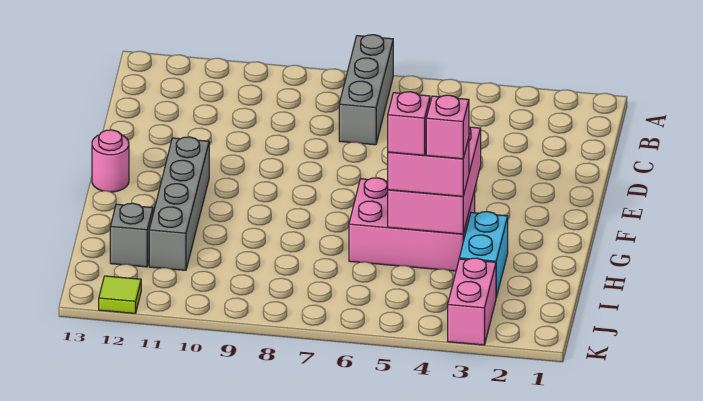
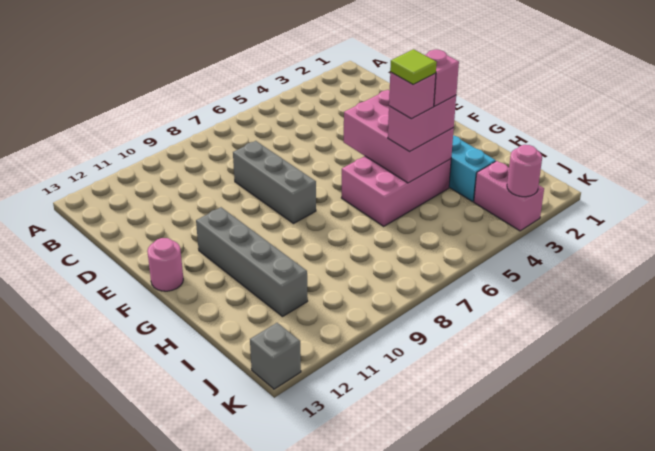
grey 1x3 brick [339,35,393,145] -> grey 1x3 brick moved to [233,141,316,224]
grey 1x1 brick [110,203,153,267] -> grey 1x1 brick moved to [250,323,301,389]
none -> pink 1x1 round brick [507,145,542,197]
lime 1x1 tile [99,276,141,313] -> lime 1x1 tile moved to [390,49,437,84]

